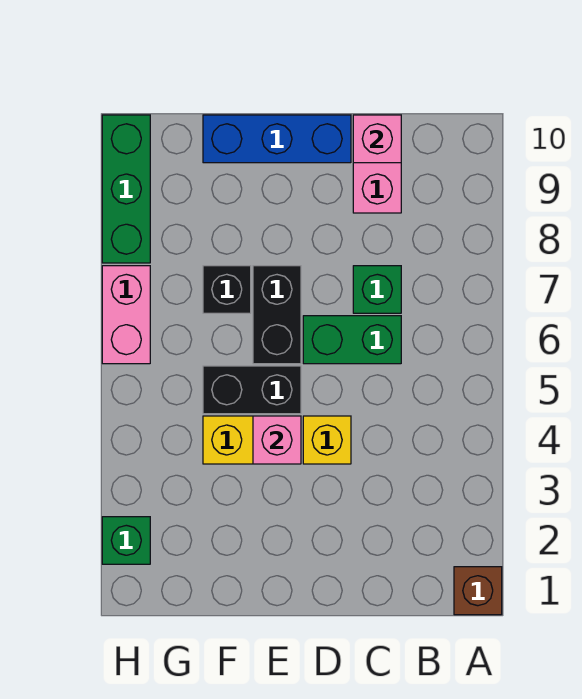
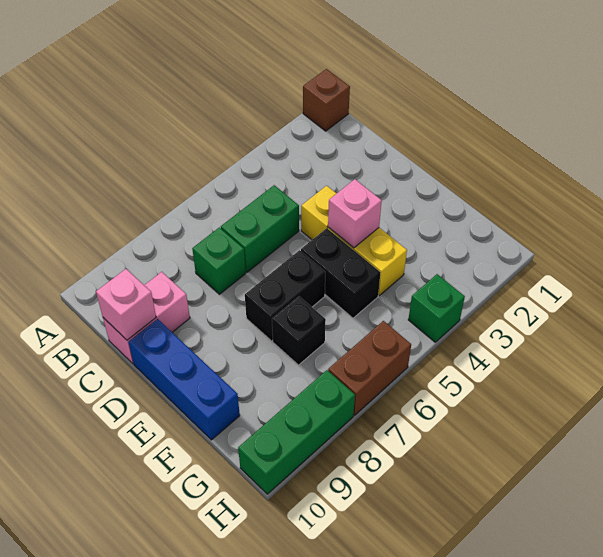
green 1x2 brick [303,316,401,364] -> green 1x2 brick turned to [221,185,299,272]
green 1x1 brick [102,517,150,564] -> green 1x1 brick moved to [408,274,465,342]
pink 1x2 brick [102,266,150,364] -> brown 1x2 brick [328,321,411,415]

